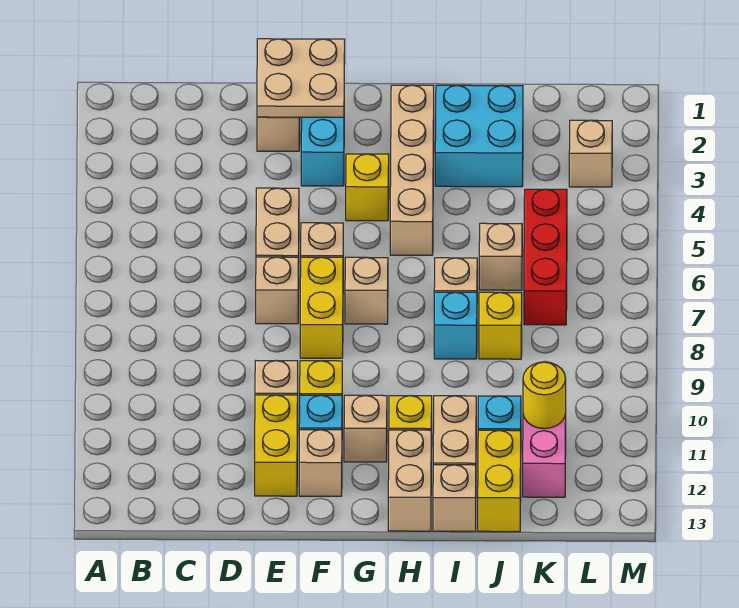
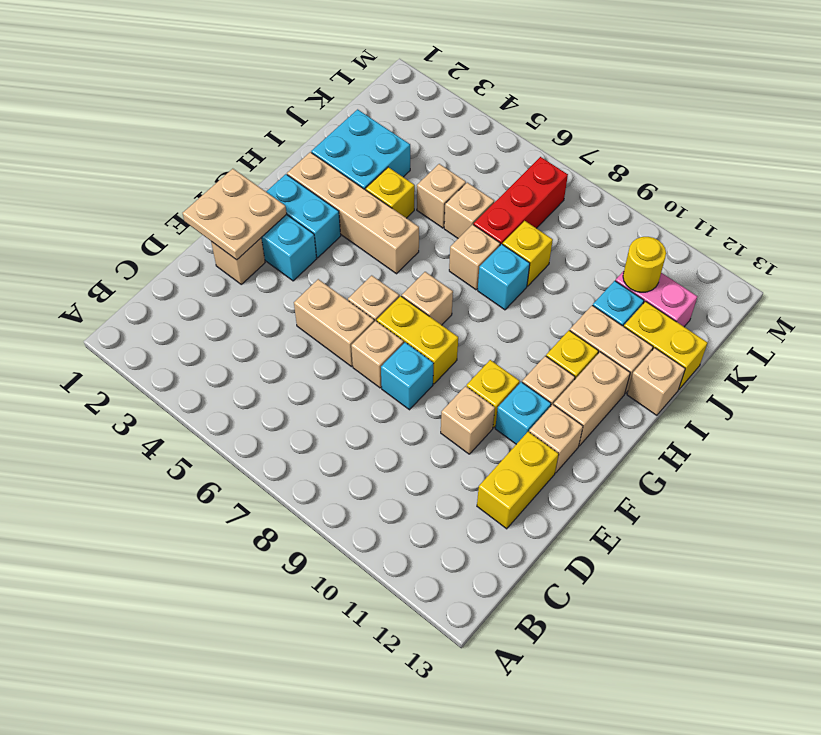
none -> cyan 1x1 brick [381,342,434,410]
yellow 1x2 brick [255,395,298,496] -> yellow 1x2 brick turned to [477,432,559,529]
none -> cyan 1x2 brick [266,174,341,258]
yellow 1x1 brick [346,154,389,221] -> yellow 1x1 brick moved to [366,167,415,218]
tan 1x2 brick [388,430,431,531] -> tan 1x2 brick turned to [554,352,630,446]
red 1x3 brick [524,189,567,325] -> red 1x3 brick turned to [474,157,568,245]
tan 1x1 brick [569,120,612,187] -> tan 1x1 brick moved to [417,164,466,228]

